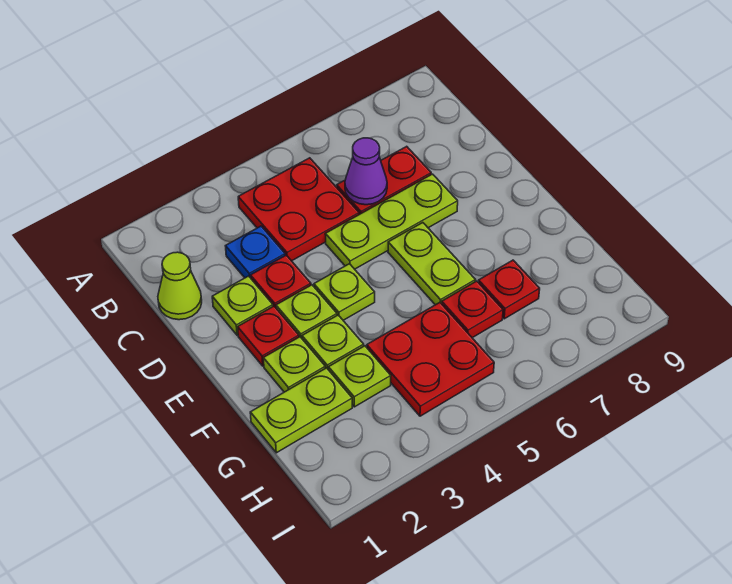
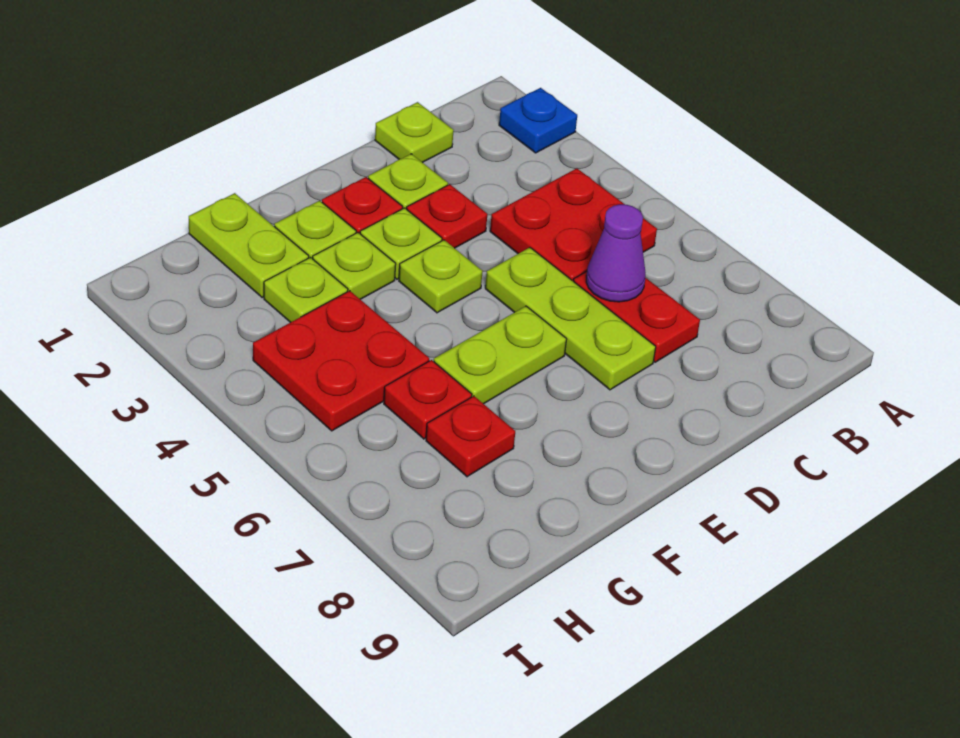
lime 1x1 cone [158,252,202,320] -> lime 1x1 plate [375,102,454,163]
blue 1x1 plate [226,226,285,278] -> blue 1x1 plate moved to [499,88,577,153]

